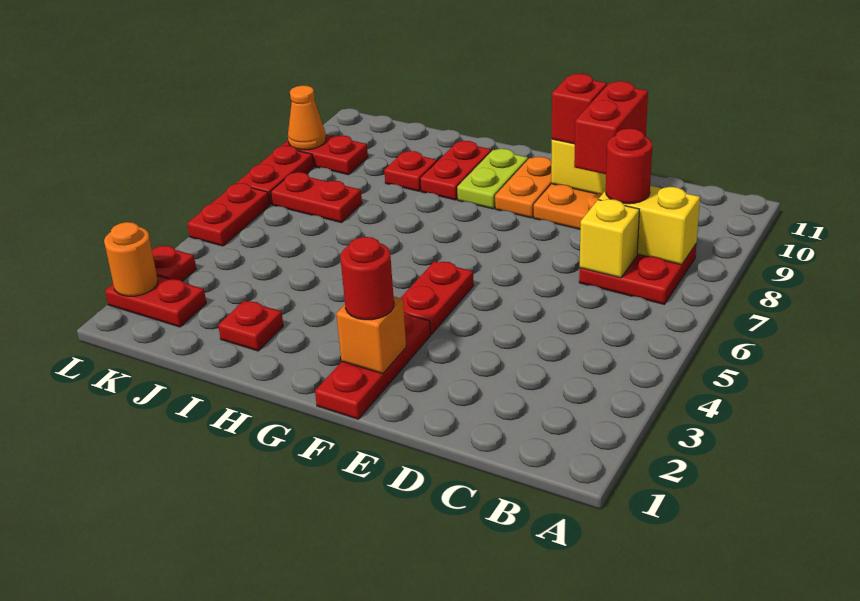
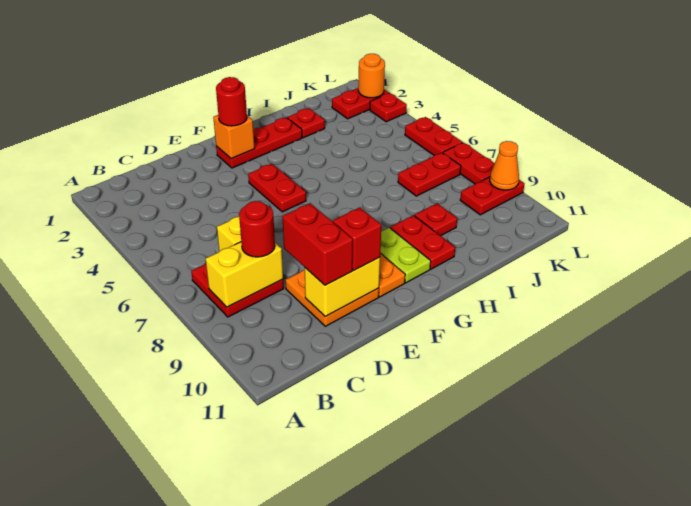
red 1x3 plate [315,311,431,419] -> red 1x3 plate turned to [216,117,302,168]

